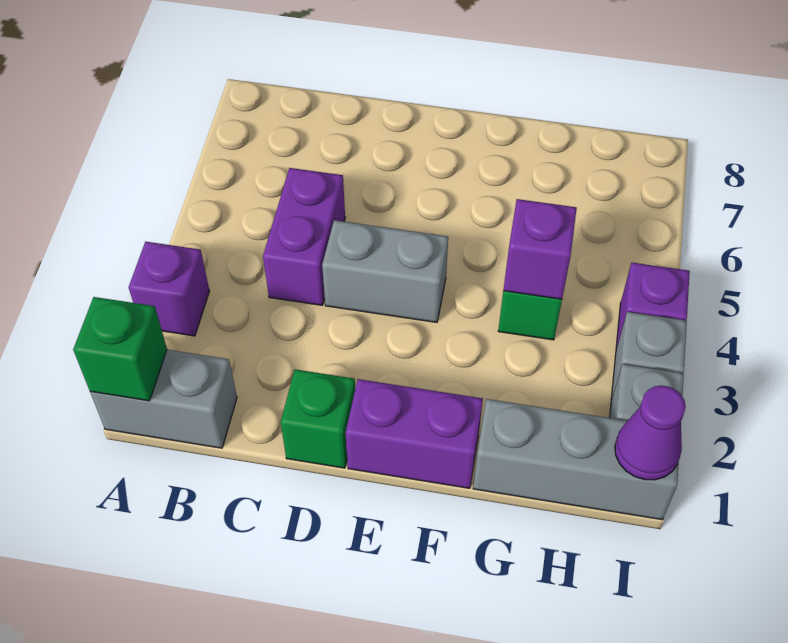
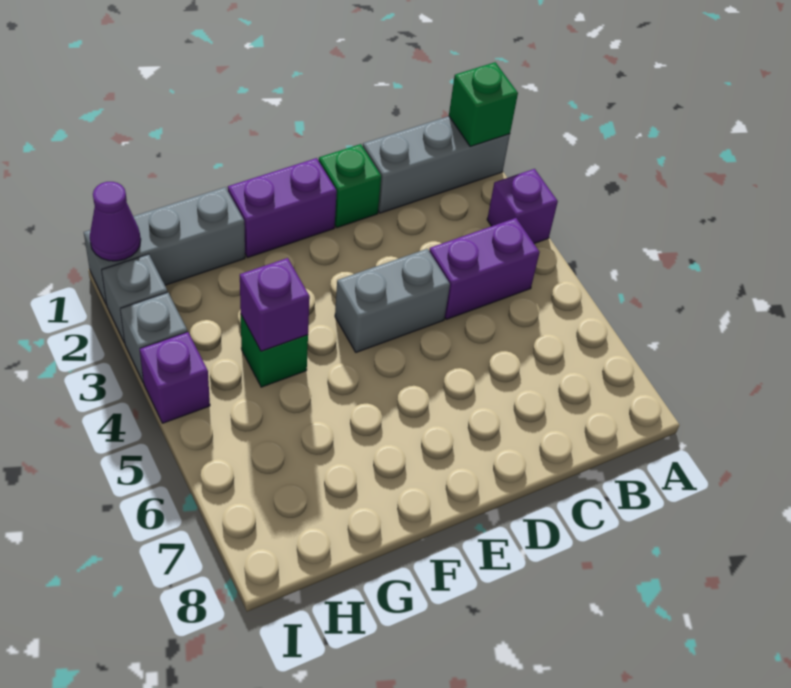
grey 1x2 brick [90,350,237,448] -> grey 1x3 brick [363,116,510,213]
purple 1x2 brick [263,168,345,305] -> purple 1x2 brick turned to [429,218,540,319]

